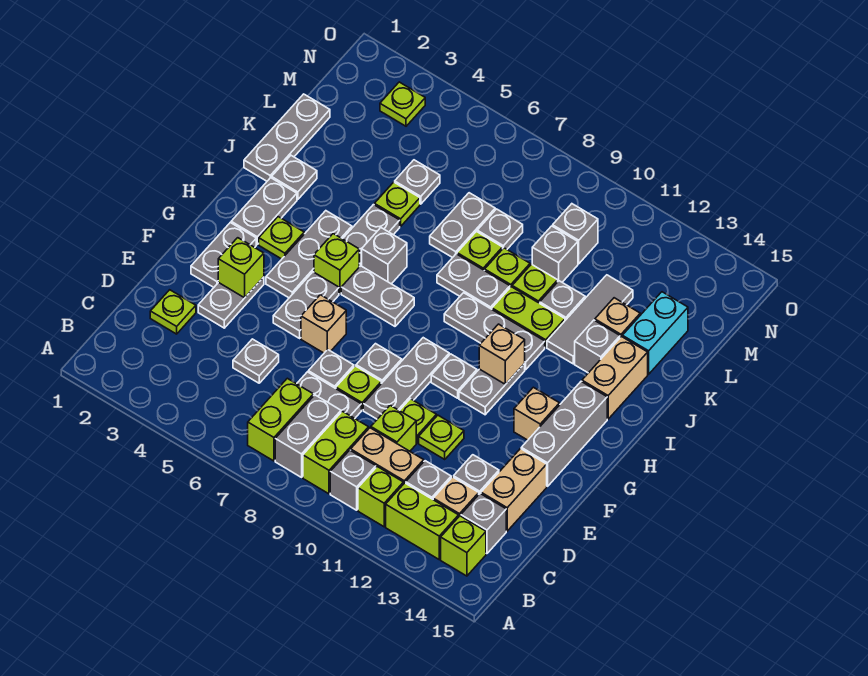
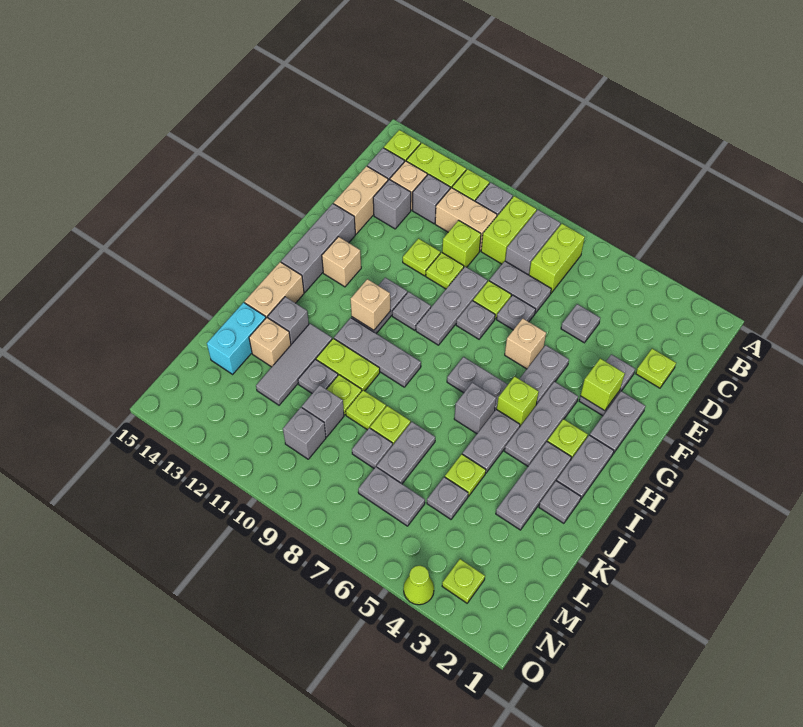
grey 1x3 plate [244,94,330,181] -> grey 1x3 plate moved to [496,442,571,530]
grey 1x2 plate [437,254,510,309] -> grey 1x2 plate moved to [358,467,425,526]
none -> lime 1x1 cone [404,566,434,605]

